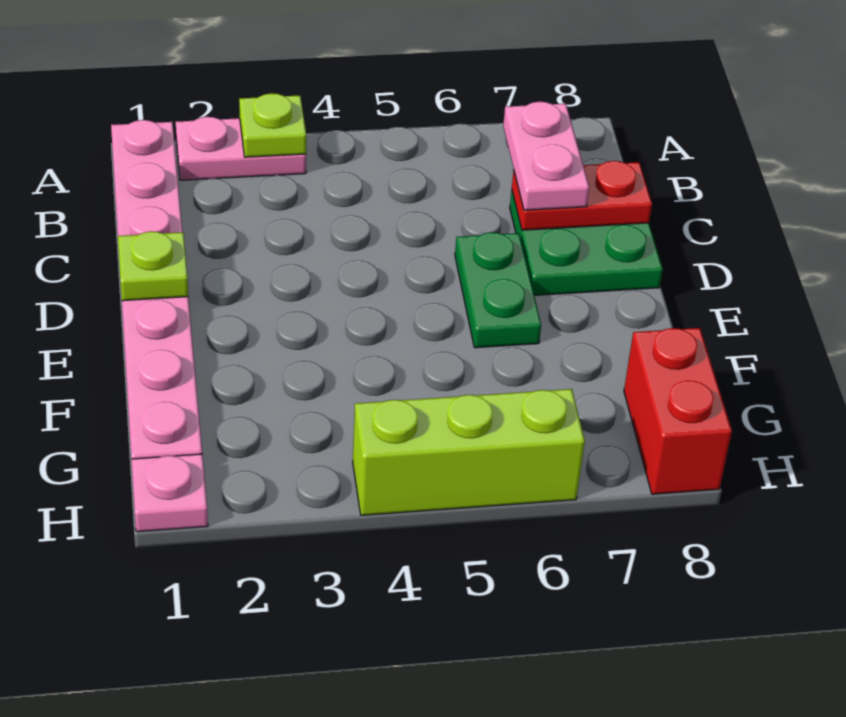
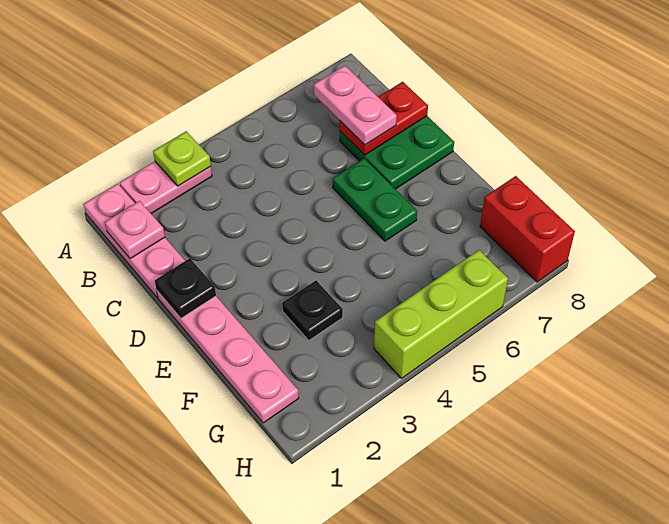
lime 1x1 plate [118,232,188,301] -> black 1x1 plate [155,258,216,318]
none -> black 1x1 plate [282,281,343,340]
pink 1x1 plate [131,454,208,532] -> pink 1x1 plate moved to [105,201,165,259]

